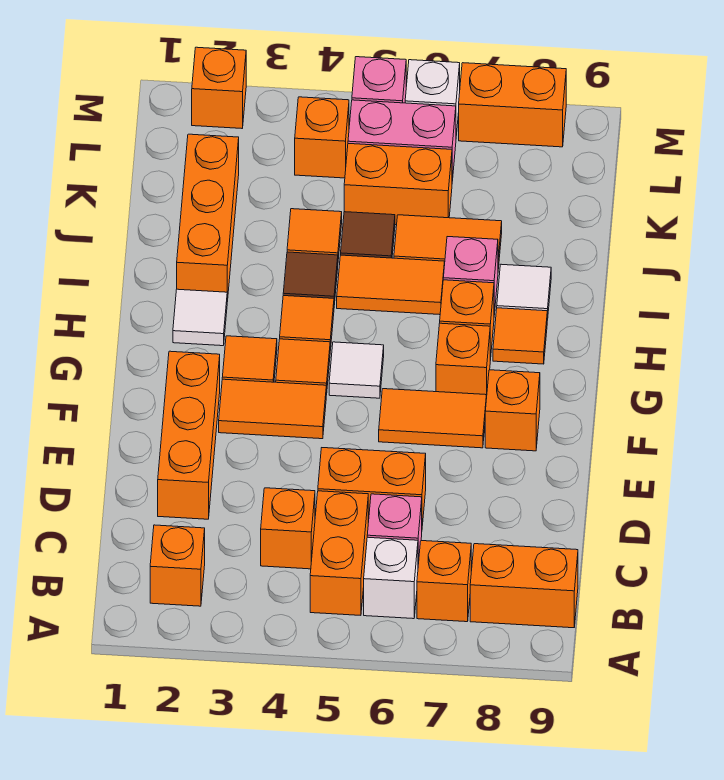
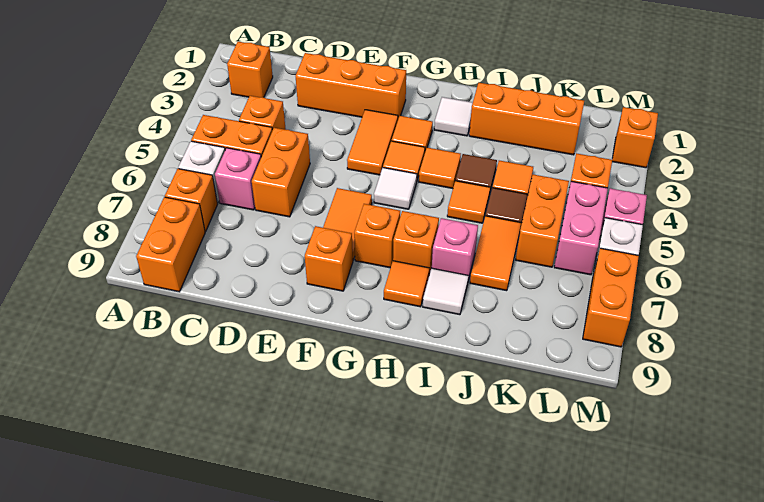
orange 1x2 tile [337,255,445,315] -> orange 1x1 tile [447,181,490,223]

